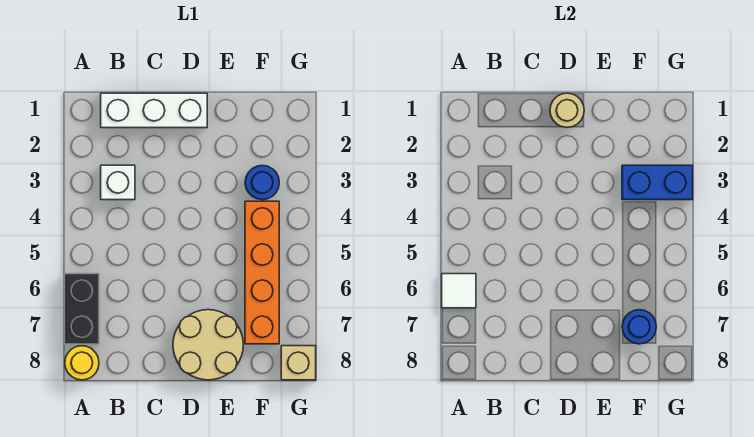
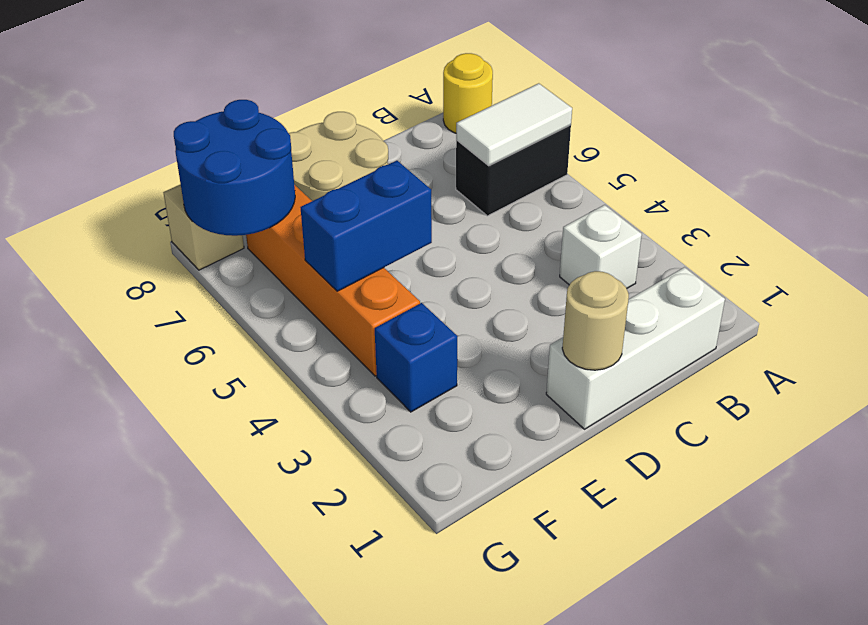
black 1x2 brick [65,274,99,344] -> black 1x2 brick turned to [456,125,571,216]
white 1x1 tile [442,274,476,308] -> white 1x2 tile [456,83,572,166]
blue 1x1 round brick [245,165,279,200] -> blue 1x1 brick [375,303,458,412]
blue 1x2 brick [622,165,693,200] -> blue 1x2 brick moved to [300,161,432,291]
blue 1x1 round brick [622,310,656,344] -> blue 2x2 round brick [174,100,295,236]

